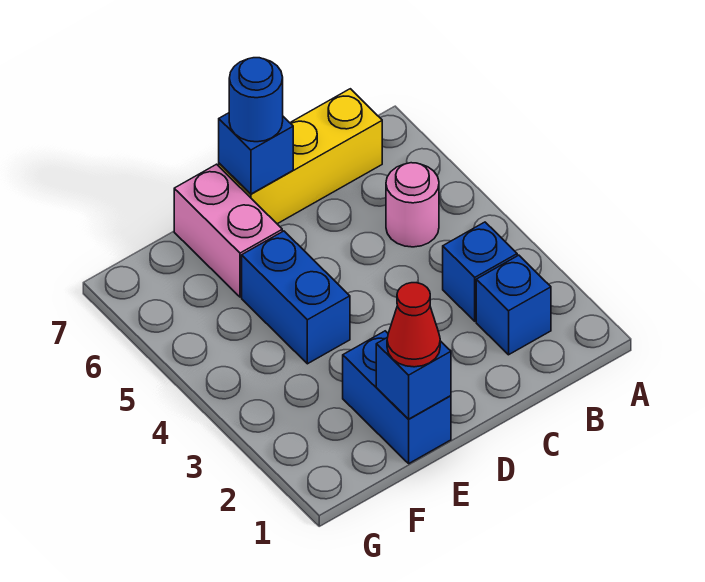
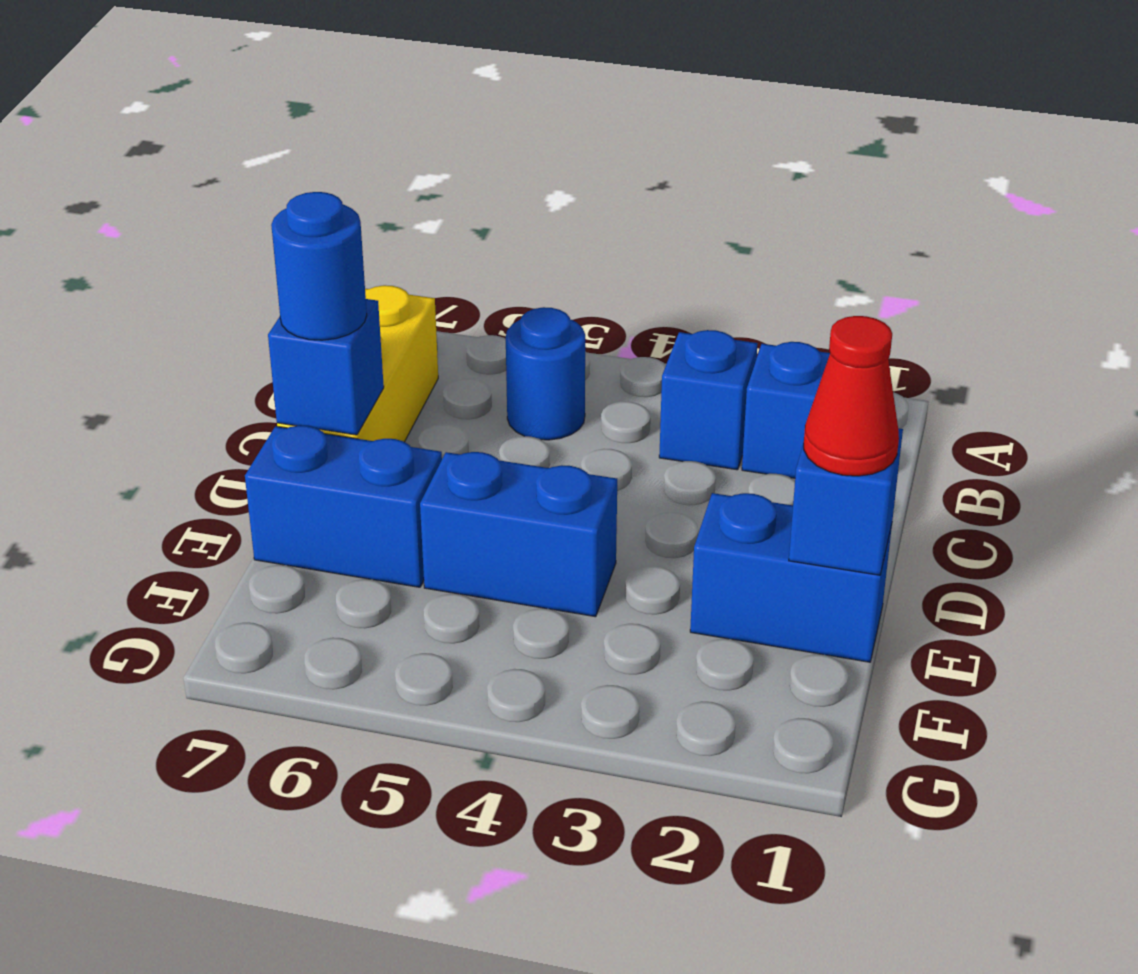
pink 1x1 round brick [386,163,439,247] -> blue 1x1 round brick [506,307,585,440]
pink 1x2 brick [174,164,282,297] -> blue 1x2 brick [245,425,442,587]

